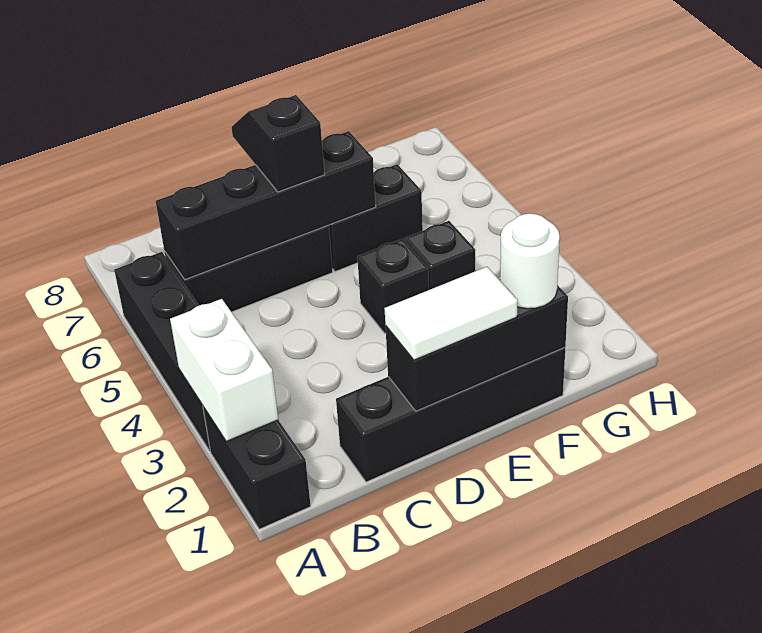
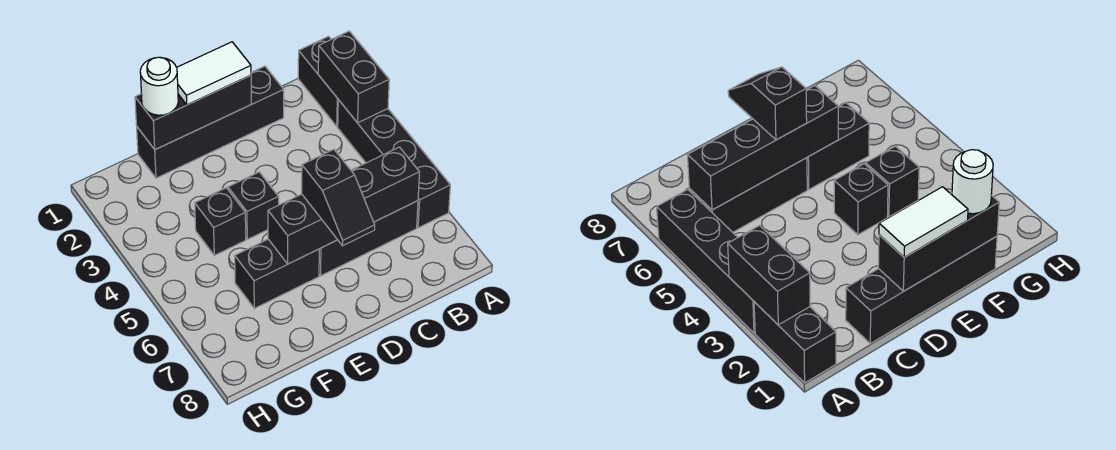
white 1x2 brick [170,299,278,441] -> black 1x2 brick [318,31,389,123]

